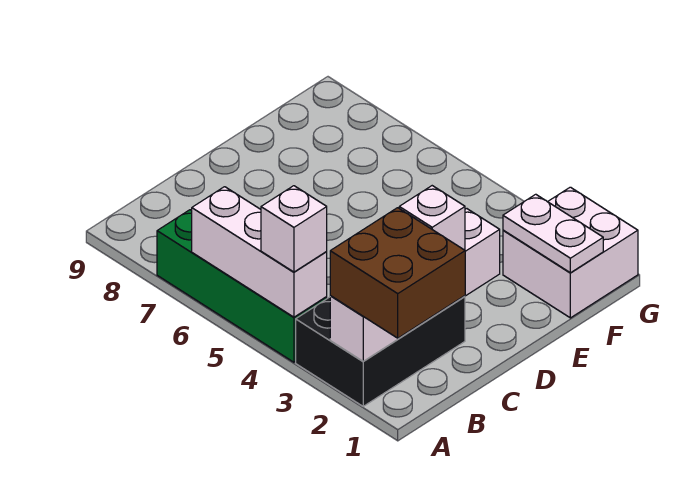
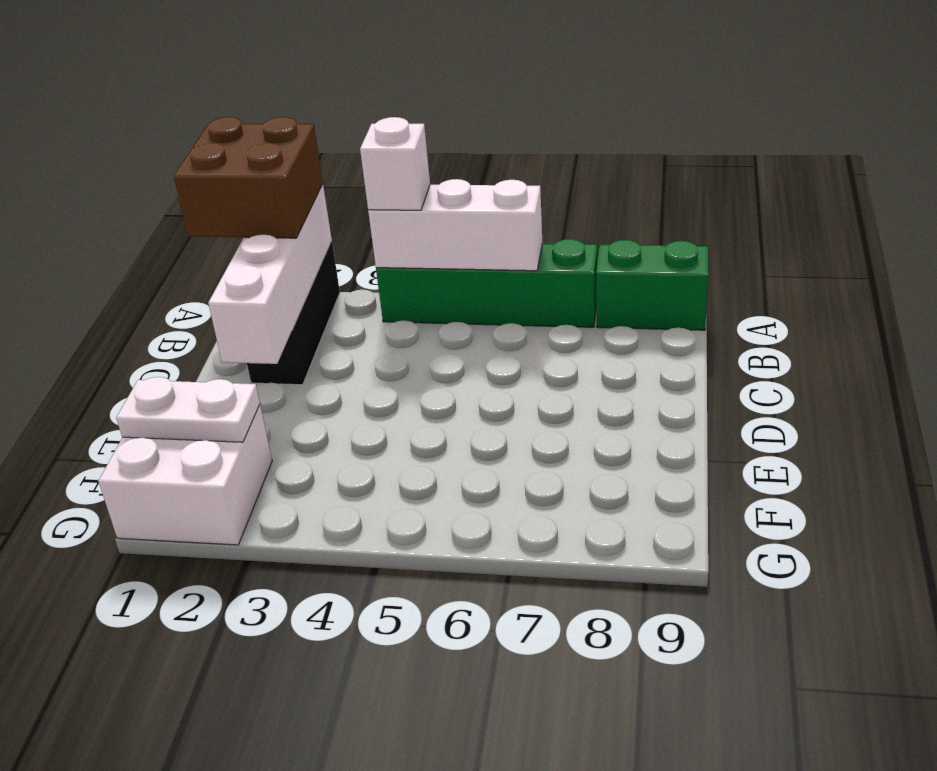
black 2x3 brick [296,297,465,406] -> black 1x3 brick [247,240,340,385]
none -> green 1x2 brick [596,240,708,330]
white 1x1 brick [399,186,465,250] -> none

